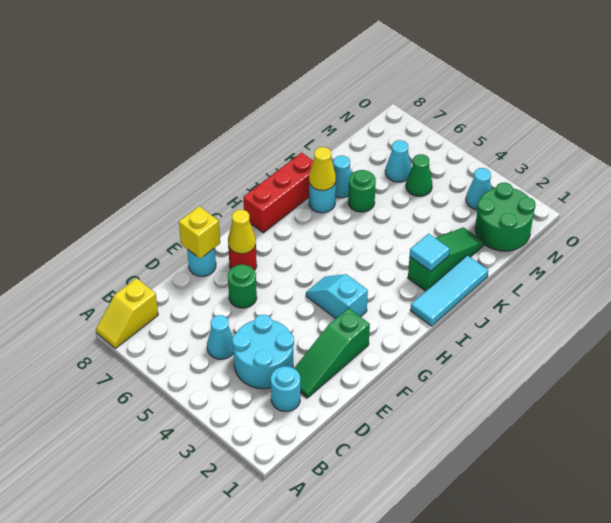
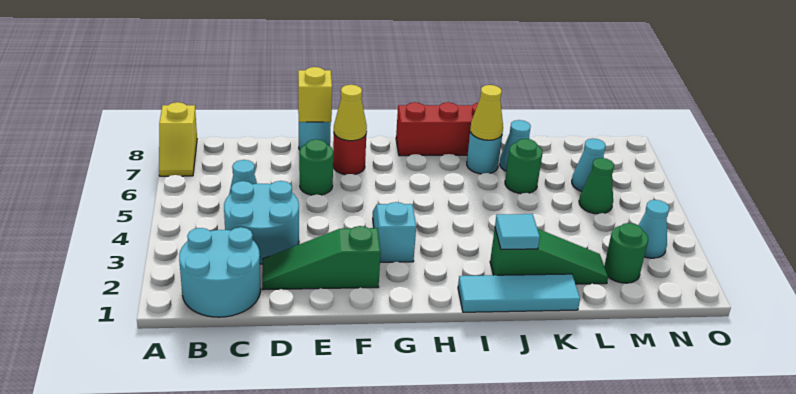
yellow 1x2 slope [96,278,158,348] -> yellow 1x2 slope turned to [159,102,197,176]
cyan 1x1 round brick [271,366,300,411] -> cyan 2x2 round brick [179,227,261,317]
green 2x2 round brick [475,182,535,251] -> green 1x1 round brick [604,223,648,283]

